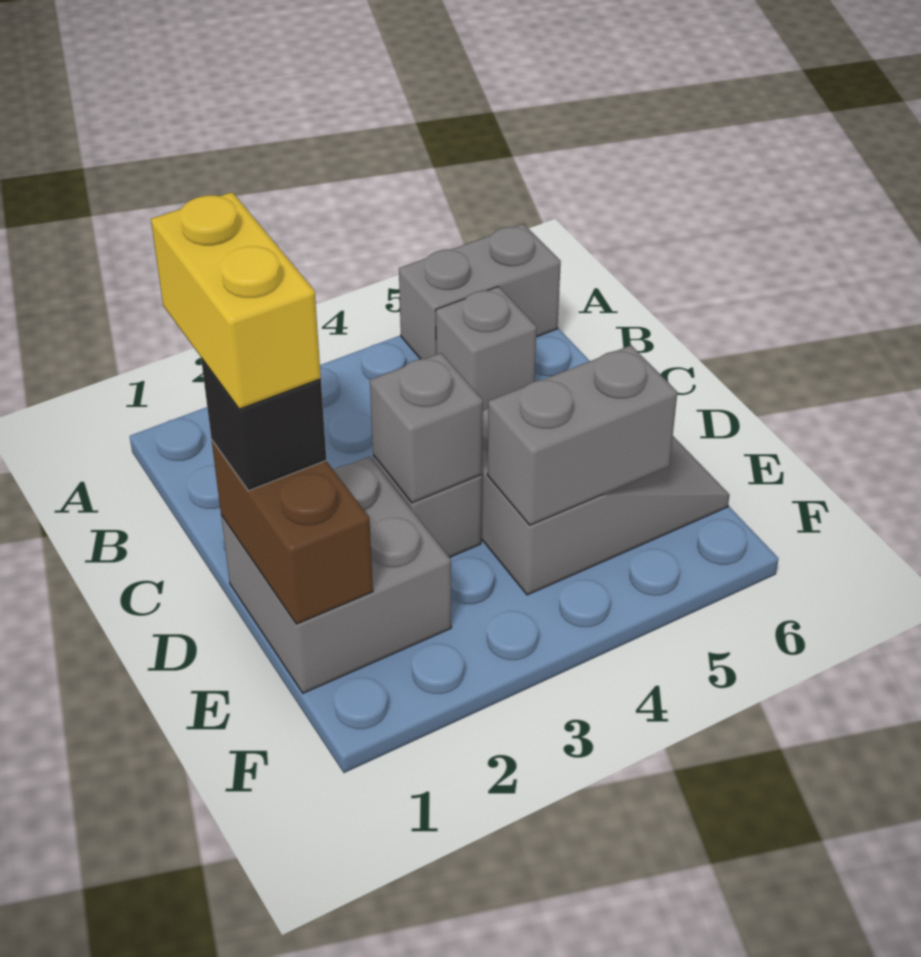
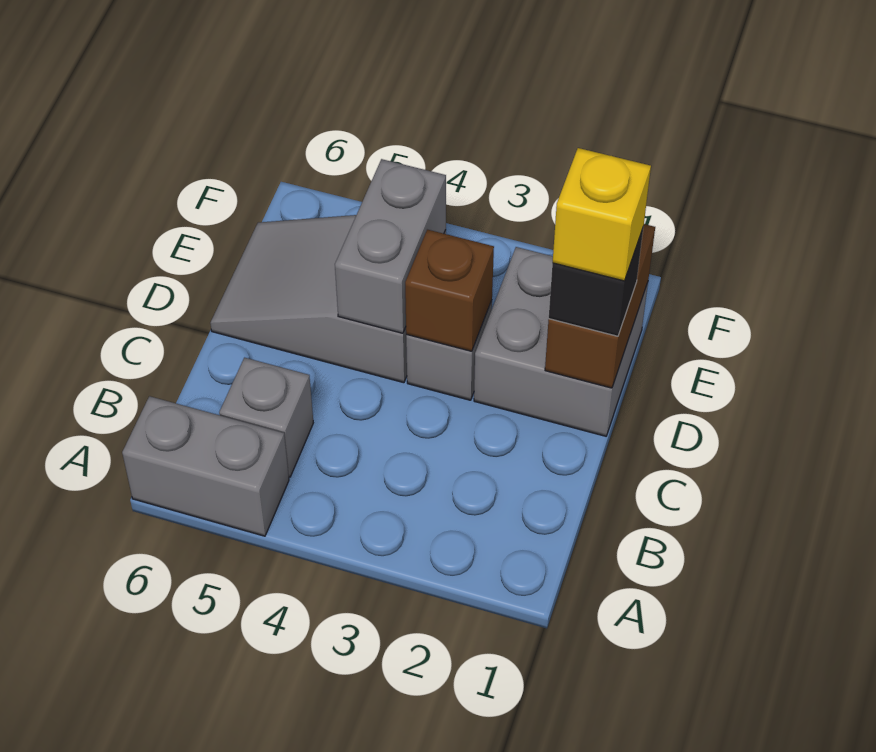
yellow 1x2 brick [151,192,321,409] -> yellow 1x1 brick [553,148,651,281]
grey 1x1 brick [370,353,483,503] -> brown 1x1 brick [405,230,494,351]
grey 1x2 brick [487,345,677,525] -> grey 1x2 brick turned to [335,159,446,333]

